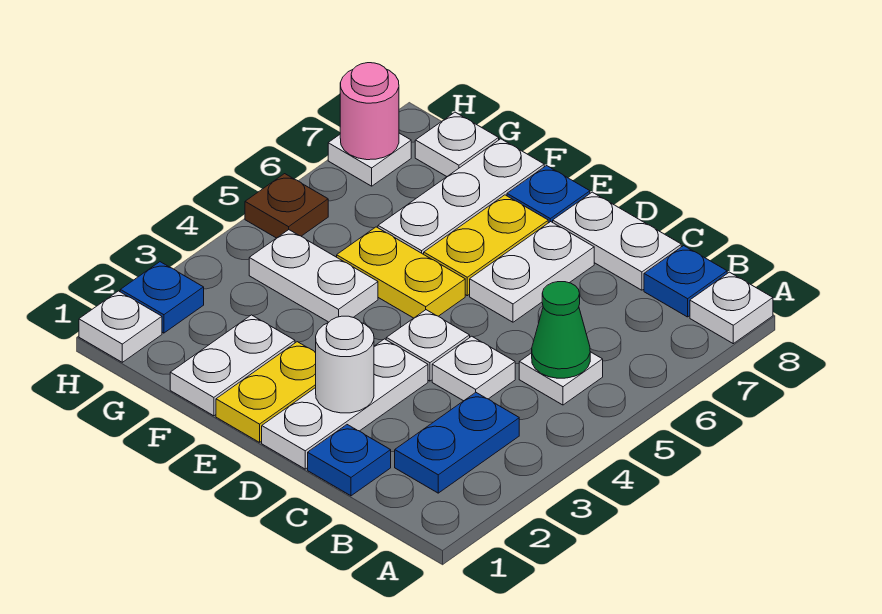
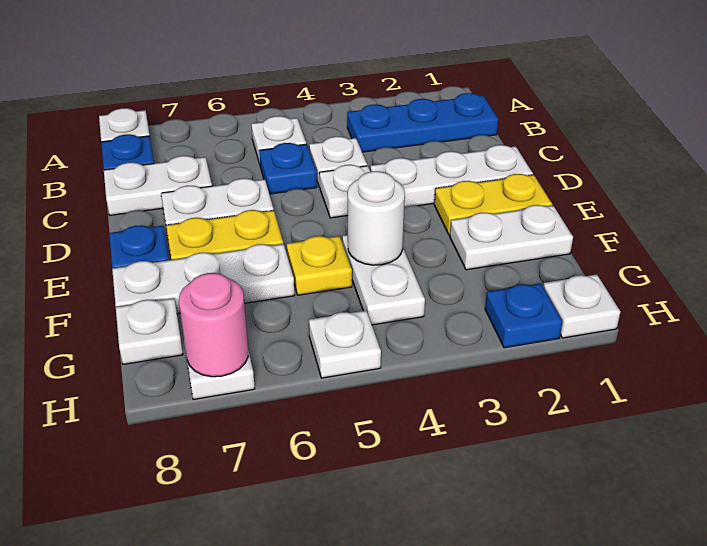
blue 1x2 plate [395,393,519,493] -> blue 1x3 plate [347,93,498,152]
green 1x1 cone [532,282,590,378] -> none
blue 1x1 plate [308,425,391,496] -> blue 1x1 plate moved to [259,143,317,194]
white 1x2 plate [553,192,681,290] -> white 1x2 plate turned to [104,156,212,215]
white 1x1 round brick [316,316,374,413] -> white 1x1 round brick moved to [348,171,405,265]
yellow 1x2 plate [337,227,465,318] -> yellow 1x1 plate [287,236,352,295]
brown 1x1 plate [245,174,328,238] -> white 1x1 plate [309,311,381,378]

